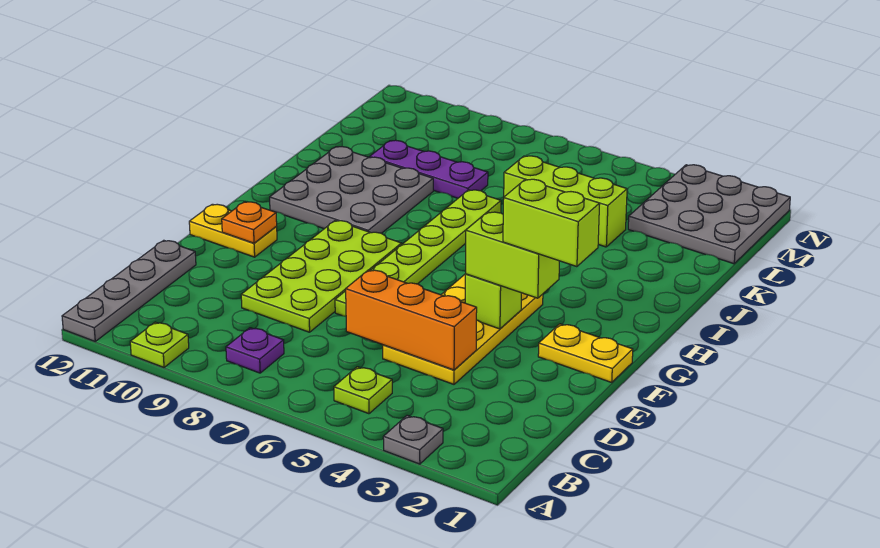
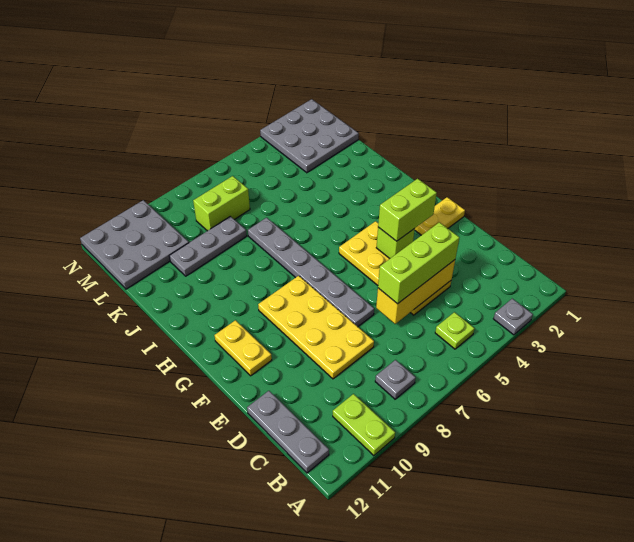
lime 1x1 plate [130,322,189,367] -> lime 1x2 plate [333,394,395,456]
grey 1x4 plate [62,240,196,341] -> grey 1x3 plate [247,391,329,473]
purple 1x1 plate [226,328,284,373] -> grey 1x1 plate [375,360,416,399]
orange 1x3 brick [346,270,477,370] -> yellow 1x3 brick [376,260,455,324]
lime 2x4 plate [241,221,402,332] -> yellow 2x4 plate [258,276,374,379]
lime 1x6 plate [335,190,501,316] -> grey 1x6 plate [248,218,374,327]
lime 1x2 brick [503,179,600,267] -> lime 1x2 brick moved to [193,176,250,231]
yellow 1x2 plate [189,204,277,257] -> yellow 1x2 plate turned to [214,320,272,376]
orange 1x1 plate [222,202,277,243] -> none
grey 3x3 plate [270,147,433,233] -> grey 3x3 plate moved to [80,200,189,289]
lime 1x3 brick [504,156,627,247] -> lime 1x3 brick moved to [378,222,459,304]
purple 1x3 plate [370,140,488,198] -> grey 1x3 plate [169,216,247,276]

